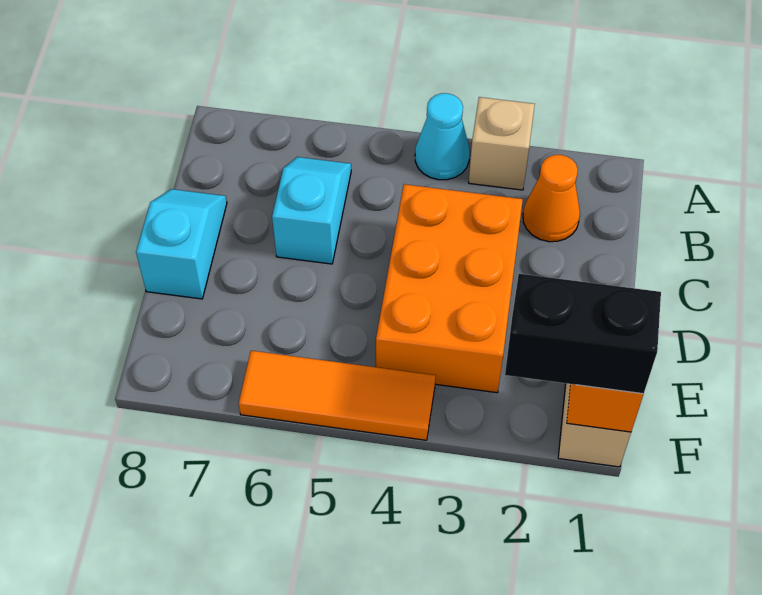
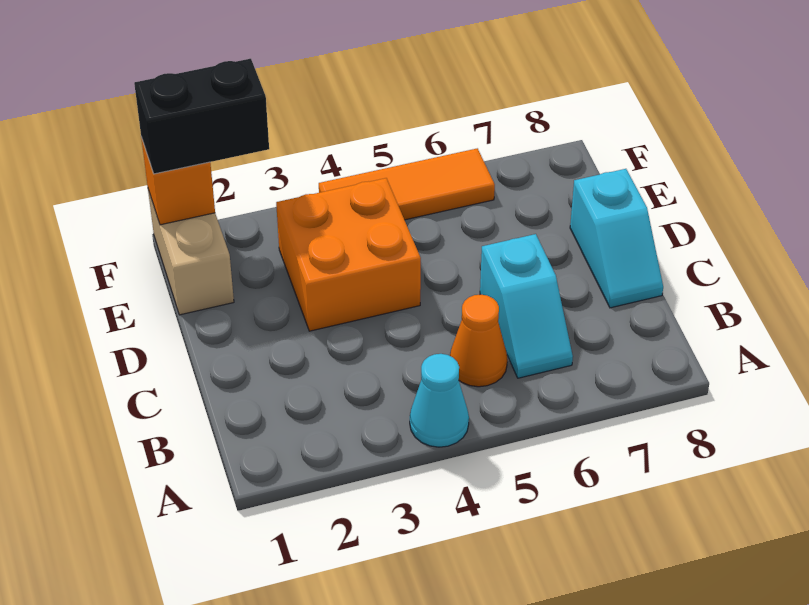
tan 1x1 brick [469,97,535,190] -> none
orange 1x1 cone [523,155,580,242] -> orange 1x1 cone moved to [450,295,507,387]
orange 2x3 brick [376,184,523,393] -> orange 2x2 brick [276,178,421,331]

